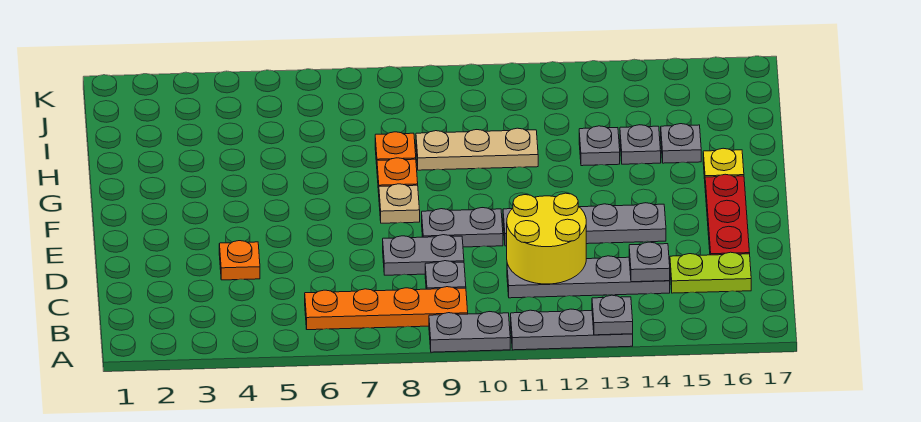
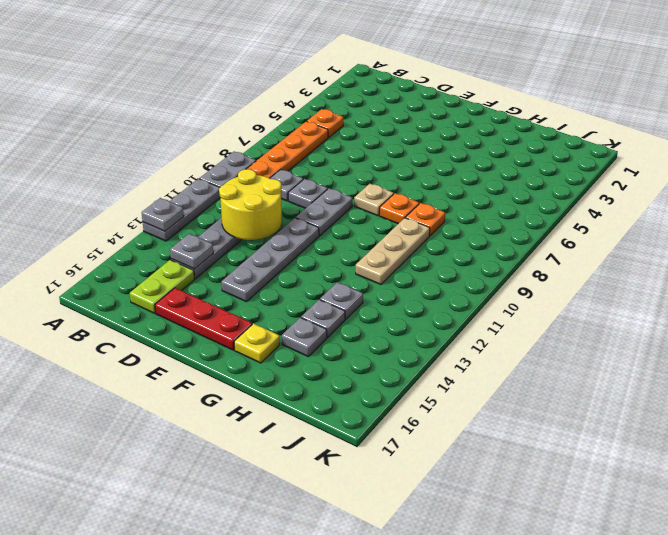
orange 1x1 plate [219,241,260,280] -> orange 1x1 plate moved to [307,109,343,138]
grey 1x2 plate [383,235,464,275] -> grey 1x1 plate [288,179,328,208]

